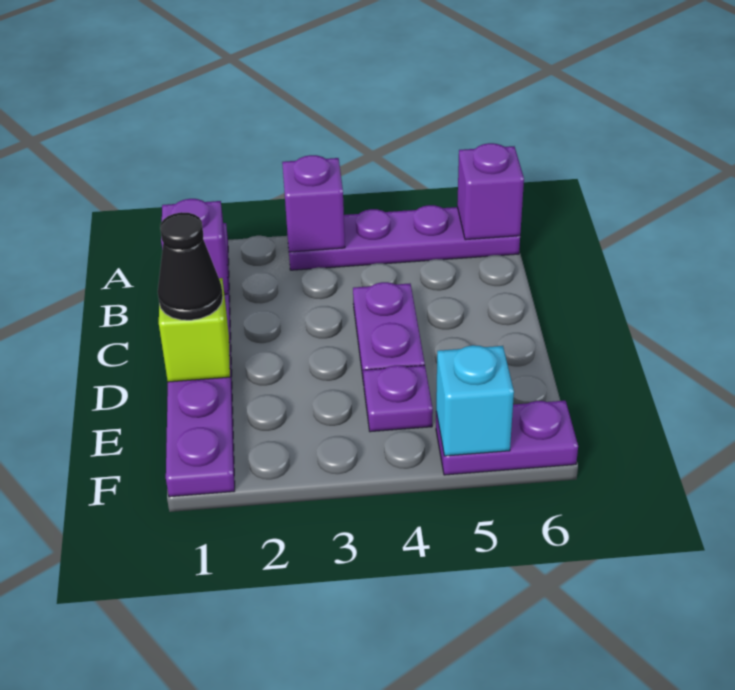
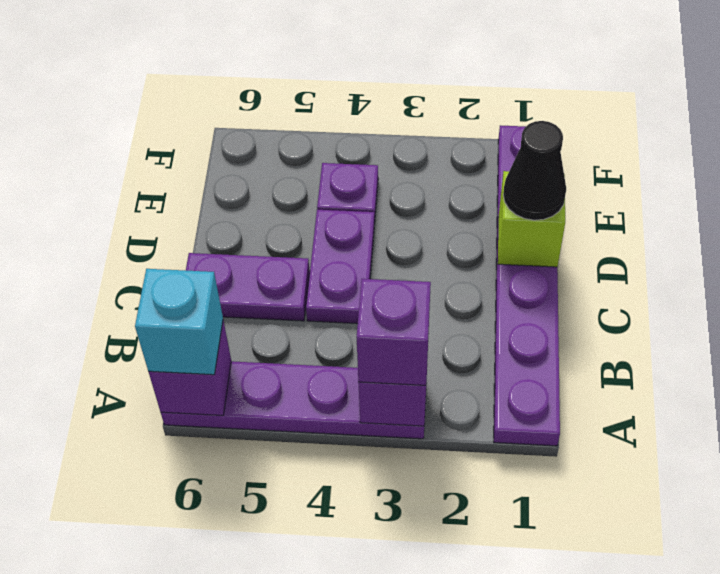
purple 1x1 brick [161,199,228,294] -> purple 1x1 brick moved to [357,279,431,385]
purple 1x2 plate [436,401,578,475] -> purple 1x2 plate moved to [186,253,310,321]
cyan 1x1 brick [436,345,514,456] -> cyan 1x1 brick moved to [135,269,223,375]

